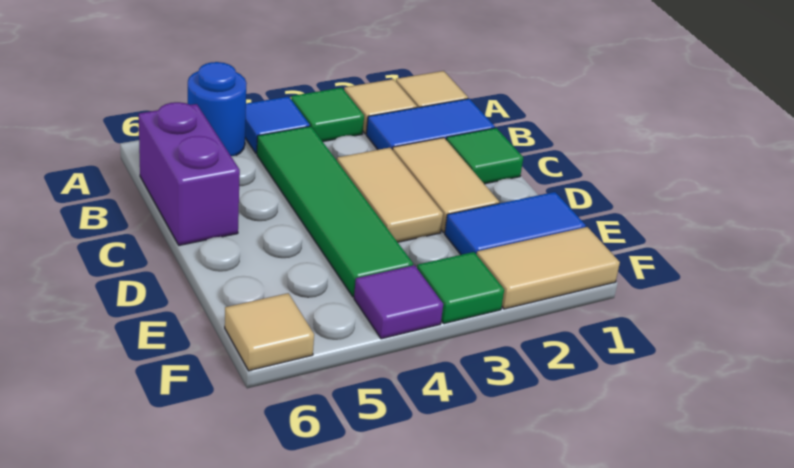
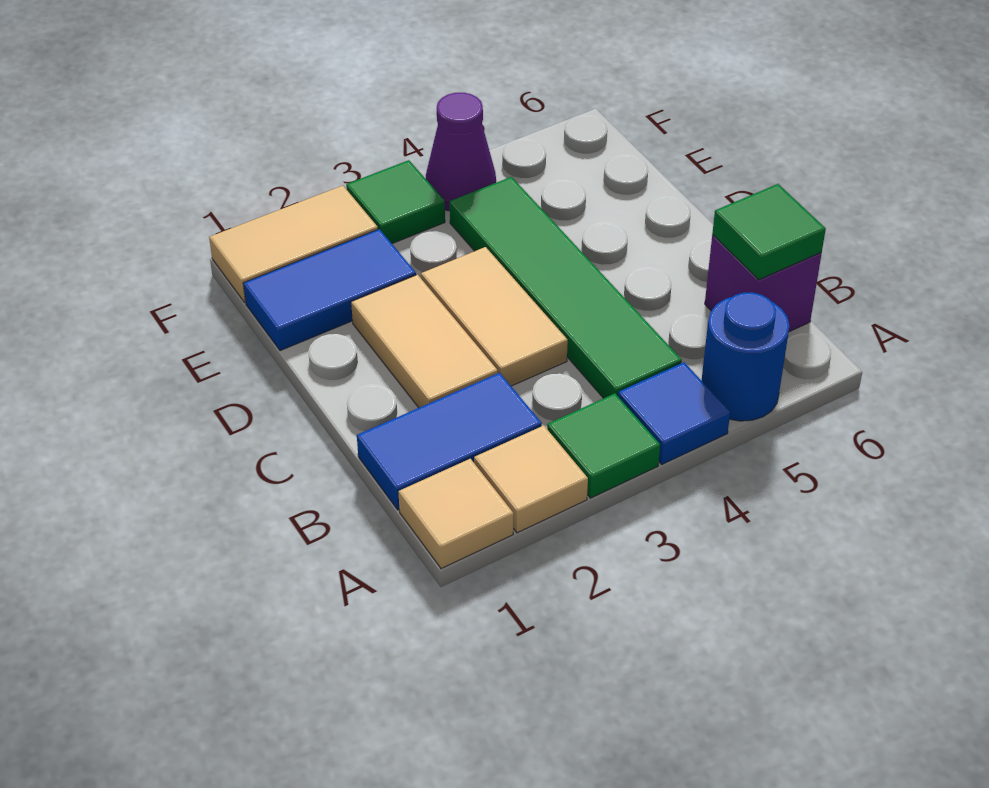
purple 1x2 brick [139,102,240,245] -> purple 1x1 brick [705,235,822,332]
green 1x1 tile [446,128,523,184] -> green 1x1 tile moved to [712,184,826,280]
purple 1x1 tile [354,265,443,339] -> purple 1x1 cone [426,93,496,211]
tan 1x1 tile [225,293,314,371] -> none

